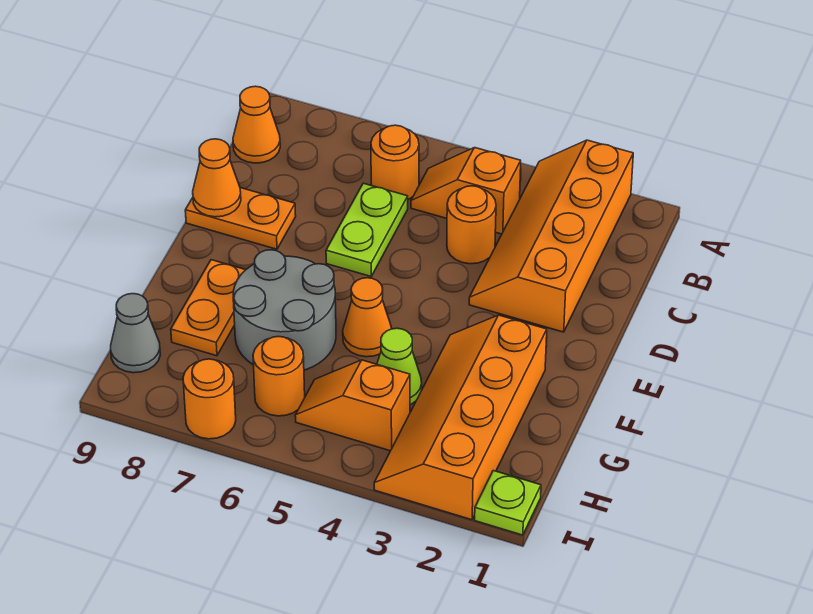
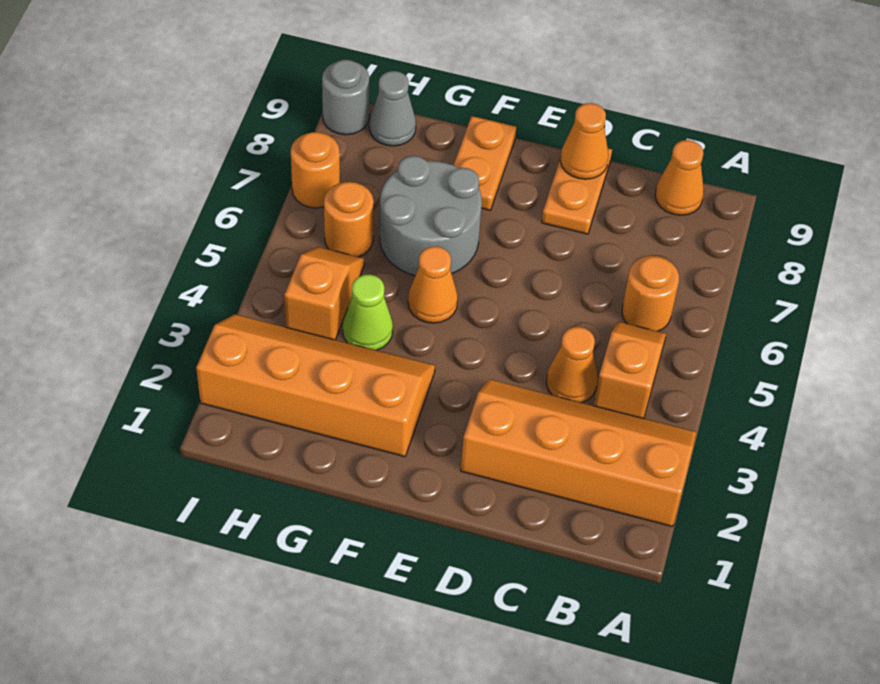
orange 1x1 round brick [447,186,496,264] -> orange 1x1 cone [546,327,598,403]
lime 1x2 plate [326,183,408,276] -> none
orange 1x2 plate [171,260,245,356] -> orange 1x2 plate turned to [454,116,516,210]
lime 1x1 plate [475,471,541,535] -> none
none -> grey 1x1 round brick [322,60,369,135]

